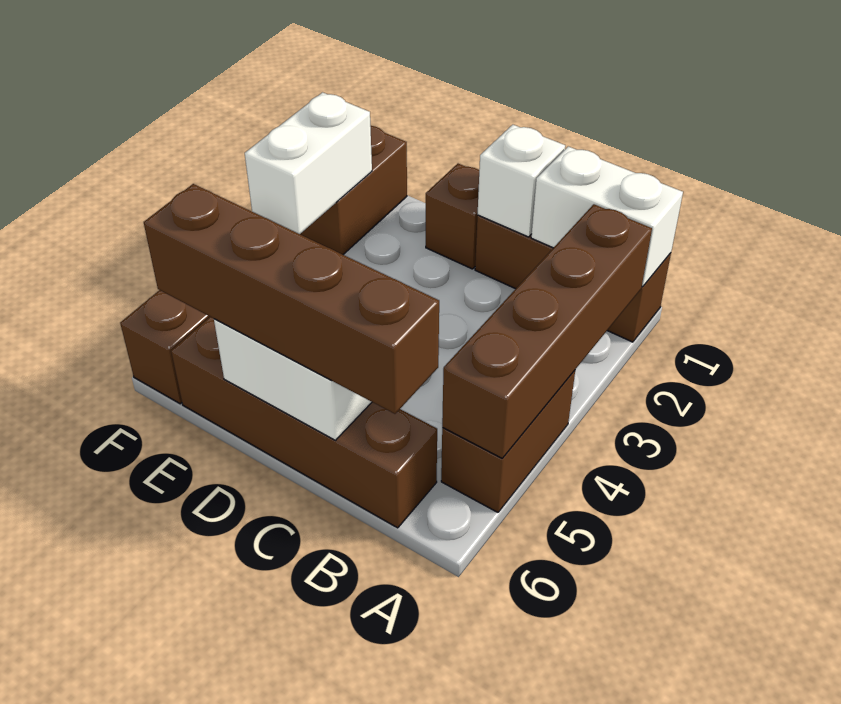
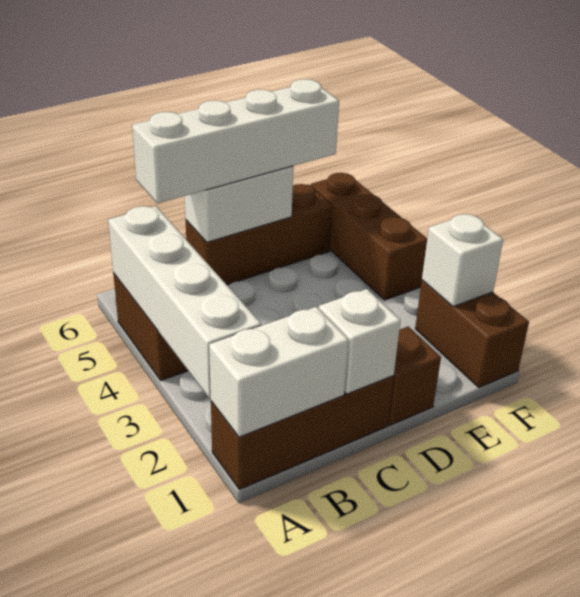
brown 1x4 brick [442,204,652,458] -> white 1x4 brick [108,206,261,398]
brown 1x4 brick [171,317,437,528] -> brown 1x3 brick [186,184,332,285]
brown 1x4 brick [144,184,439,414] -> white 1x4 brick [132,79,339,203]
white 1x2 brick [245,92,372,234] -> white 1x1 brick [422,214,503,307]

